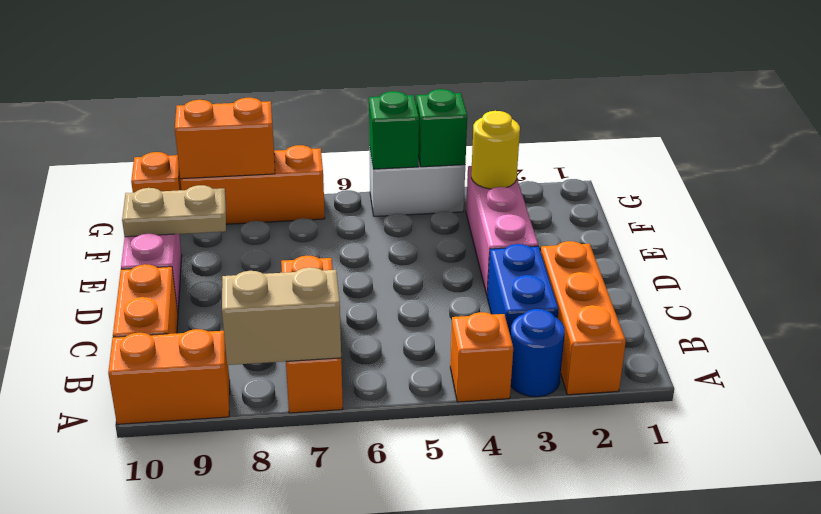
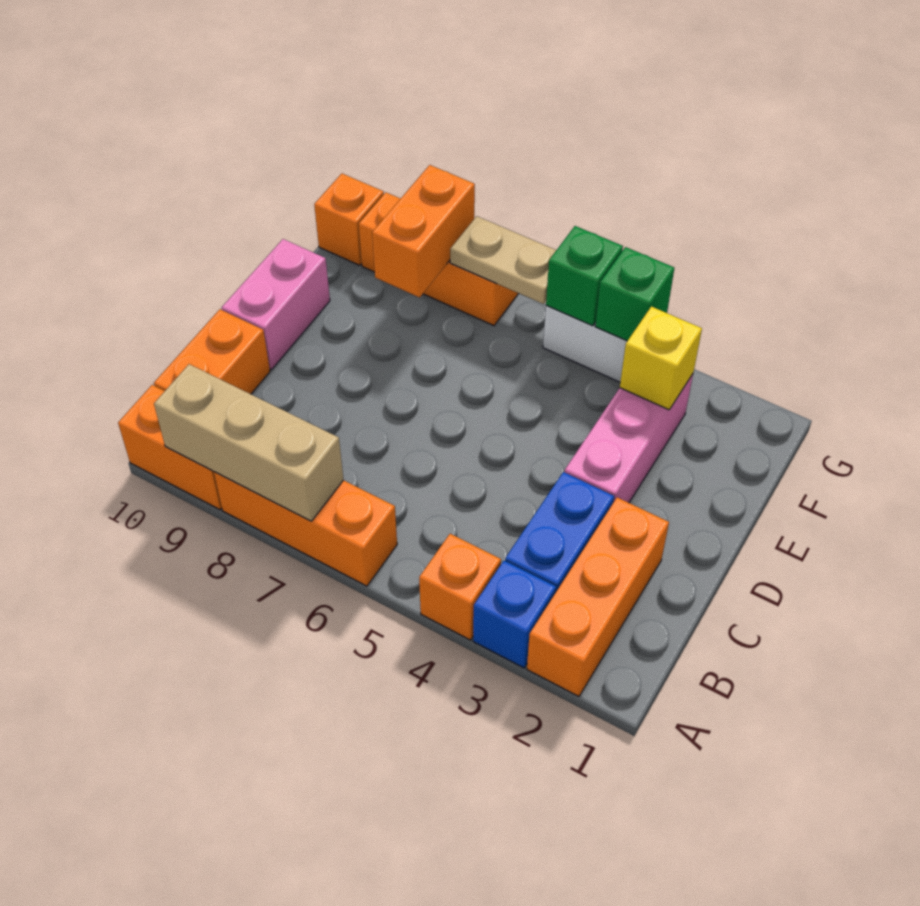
blue 1x1 round brick [511,309,565,397] -> blue 1x1 brick [473,561,556,668]
orange 1x3 brick [281,256,343,413] -> orange 1x3 brick turned to [214,472,397,586]
tan 1x2 brick [222,267,341,365] -> tan 1x3 brick [154,364,344,521]
tan 1x2 plate [122,185,226,237] -> tan 1x2 plate moved to [450,216,556,304]
yellow 1x1 round brick [471,111,520,189] -> yellow 1x1 brick [620,306,702,410]
orange 1x2 brick [175,98,275,179] -> orange 1x2 brick turned to [372,165,475,297]

